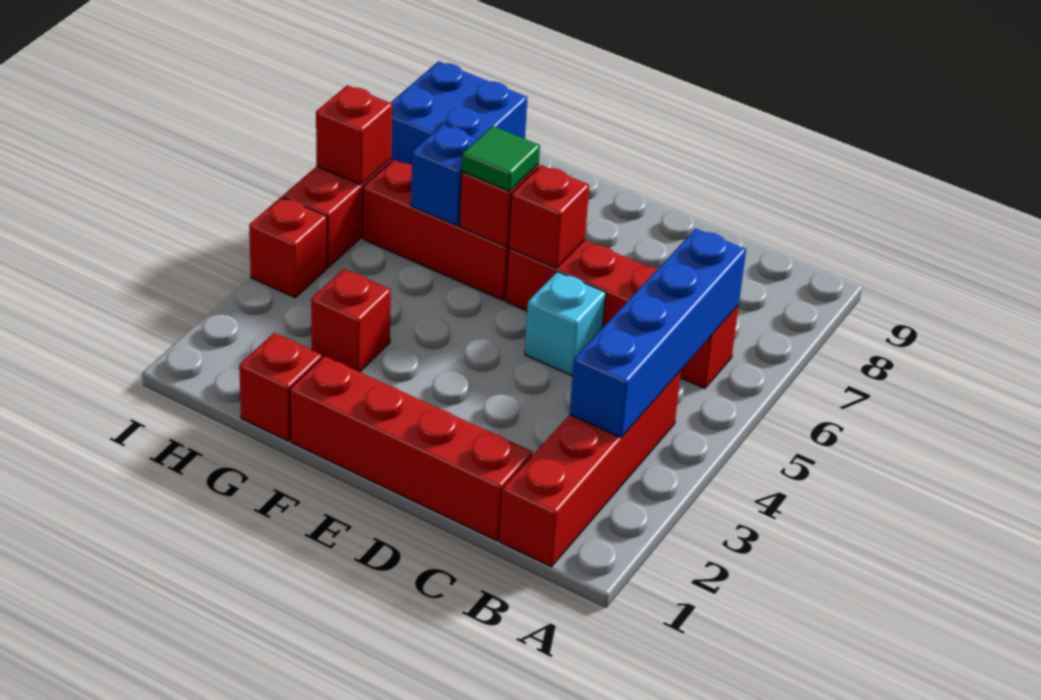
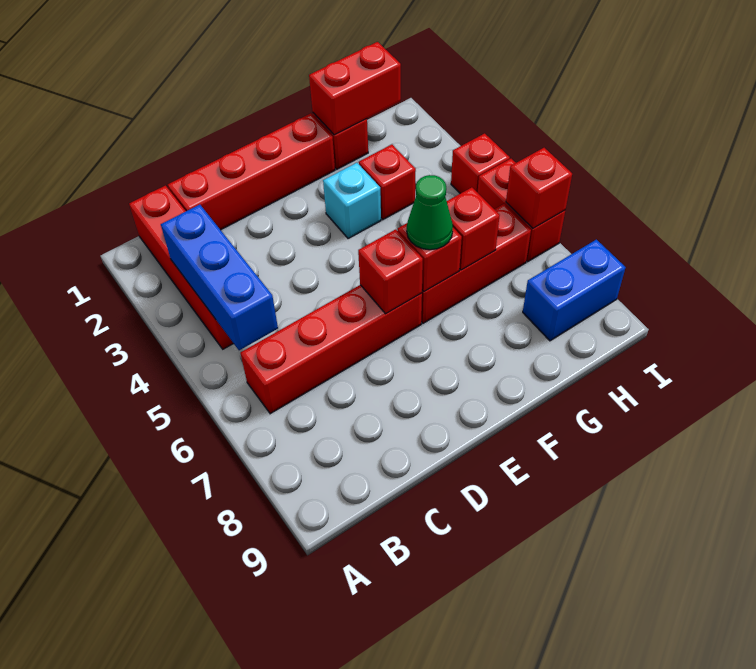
blue 1x4 brick [569,229,746,438] -> blue 1x3 brick [161,205,278,350]
cyan 1x1 brick [525,272,606,376] -> cyan 1x1 brick moved to [323,163,381,239]
green 1x1 tile [462,126,540,191] -> green 1x1 cone [407,175,453,250]
none -> red 1x2 brick [309,42,401,135]
blue 1x1 brick [411,125,477,226] -> red 1x1 brick [447,187,500,270]
blue 2x2 brick [391,61,528,165] -> blue 1x2 brick [523,240,626,341]

